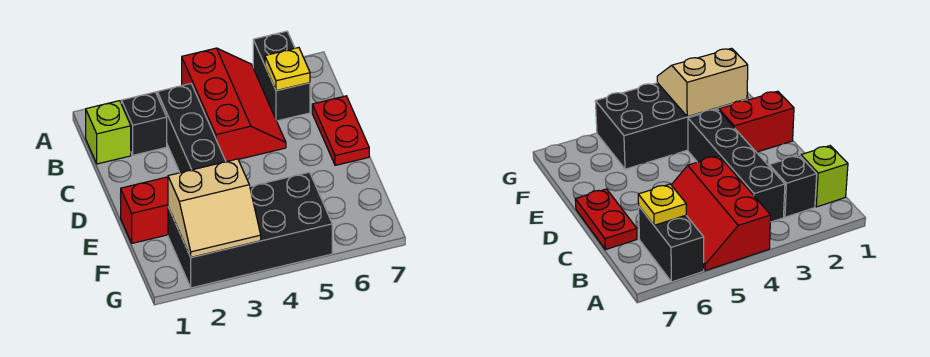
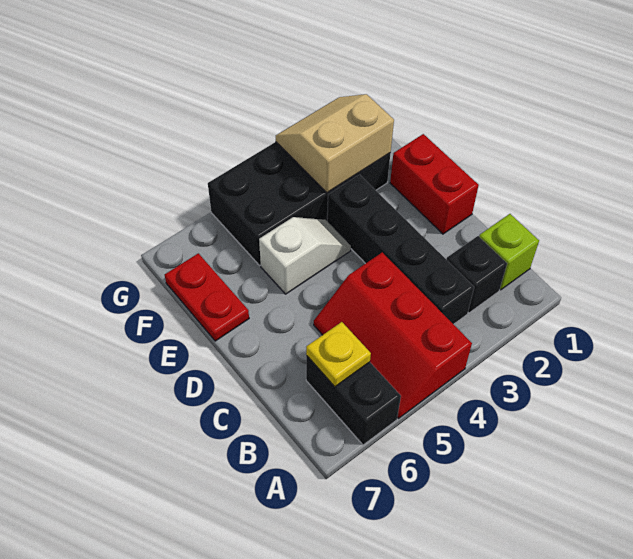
red 1x2 plate [312,96,369,165] -> red 1x2 plate moved to [165,253,249,341]
red 1x2 brick [120,177,168,243] -> red 1x2 brick turned to [390,134,479,234]
none -> white 1x2 slope [259,217,351,294]

